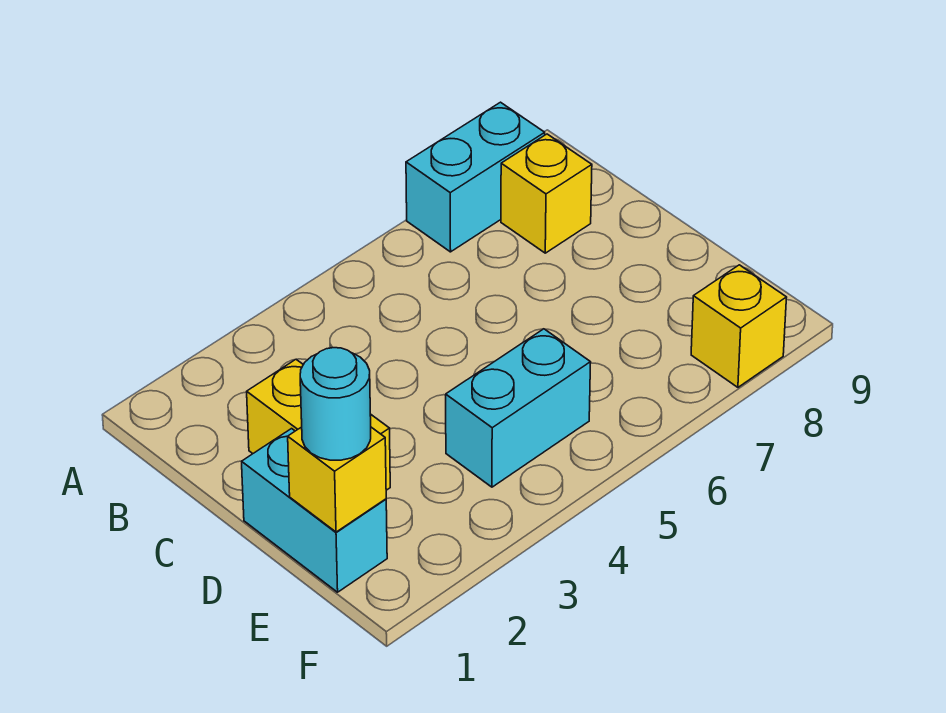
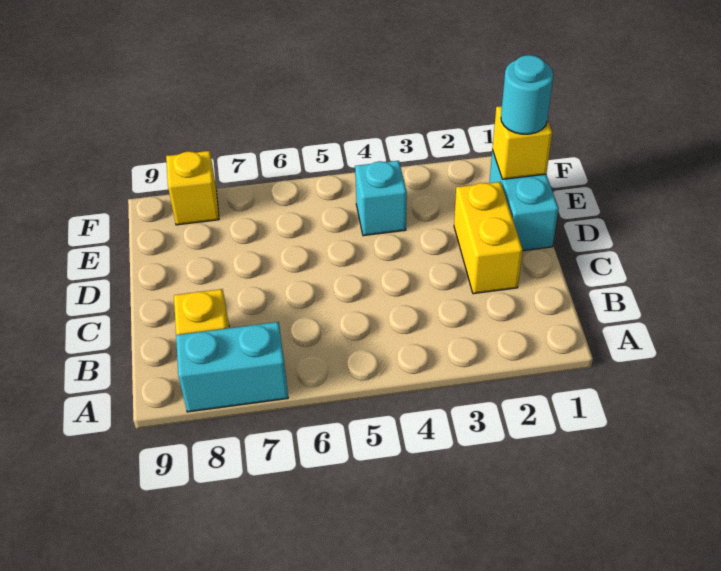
cyan 1x2 brick [446,329,591,487] -> cyan 1x1 brick [355,161,407,236]

